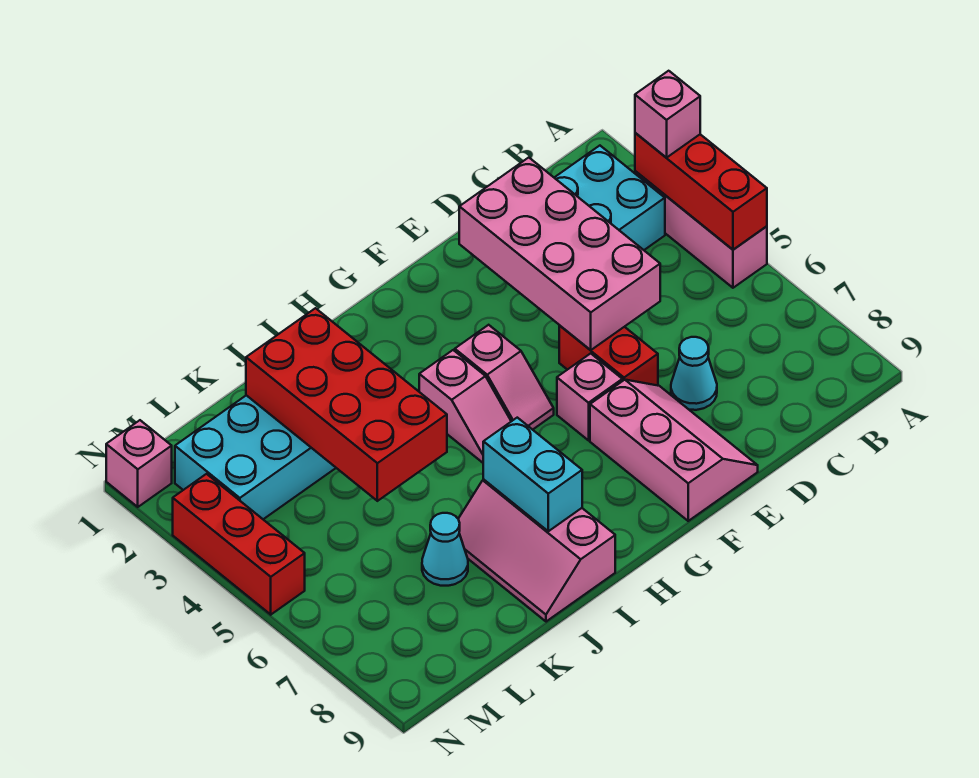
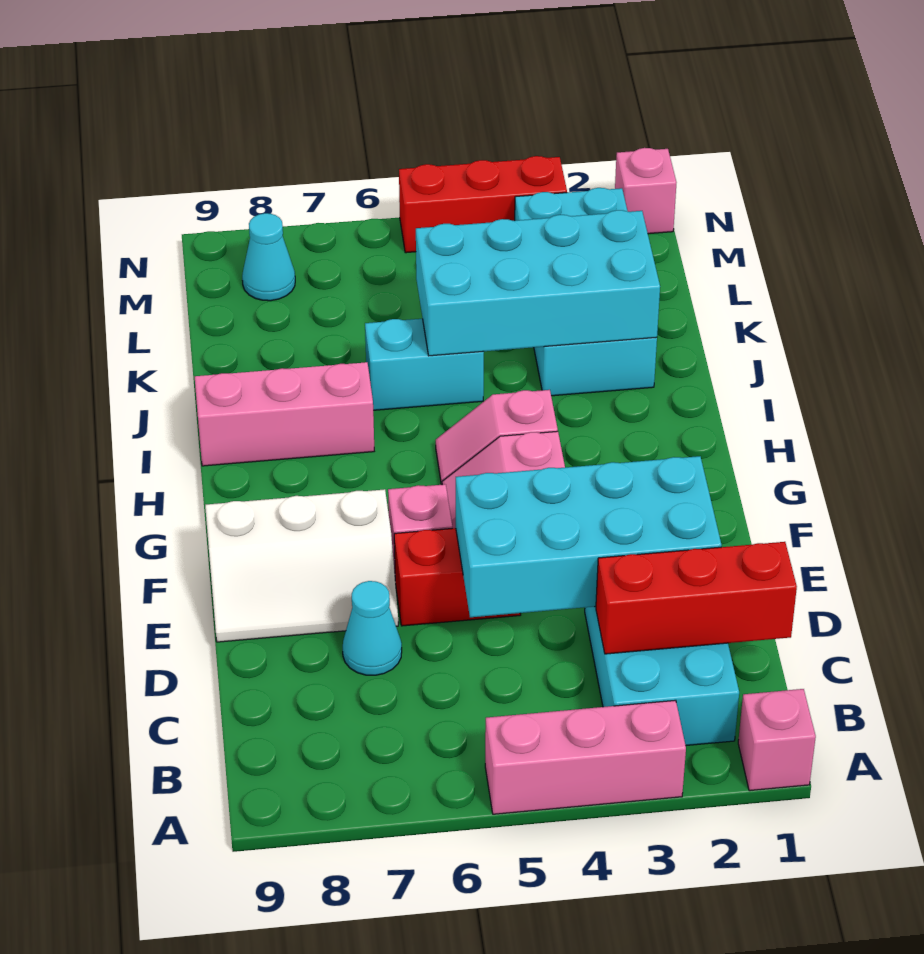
red 1x3 brick [635,133,767,250] -> red 1x3 brick moved to [596,542,797,654]
pink 1x1 brick [635,71,700,158] -> pink 1x1 brick moved to [738,689,816,791]
pink 2x4 brick [459,158,660,350] -> cyan 2x4 brick [456,456,722,617]
pink 2x3 slope [590,380,758,521] -> white 2x3 slope [205,489,398,642]
cyan 1x2 brick [483,418,582,531] -> cyan 1x2 brick moved to [365,319,484,410]
red 2x4 brick [246,308,447,501] -> cyan 2x4 brick [416,210,660,356]
cyan 1x1 cone [422,513,468,586] -> cyan 1x1 cone moved to [242,213,295,301]

